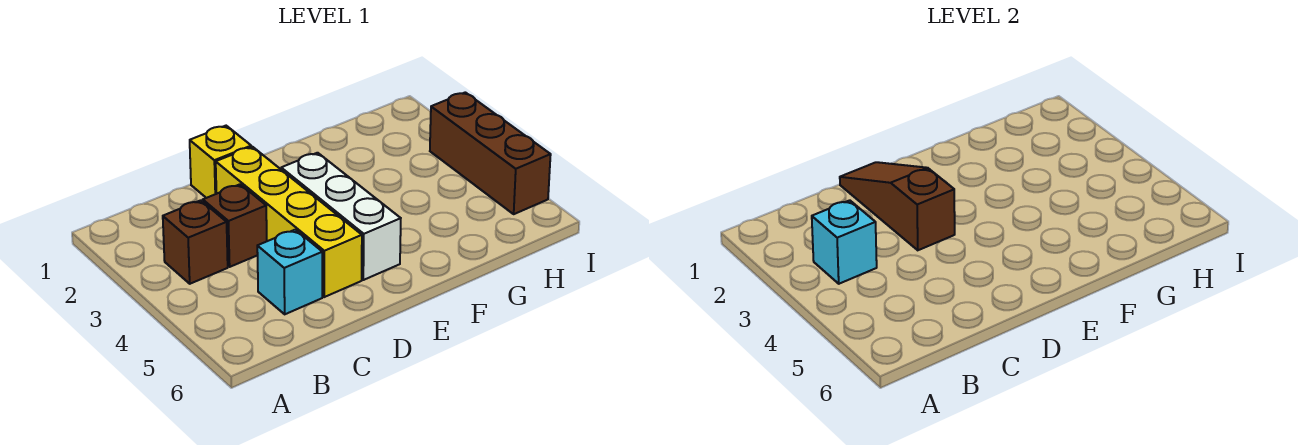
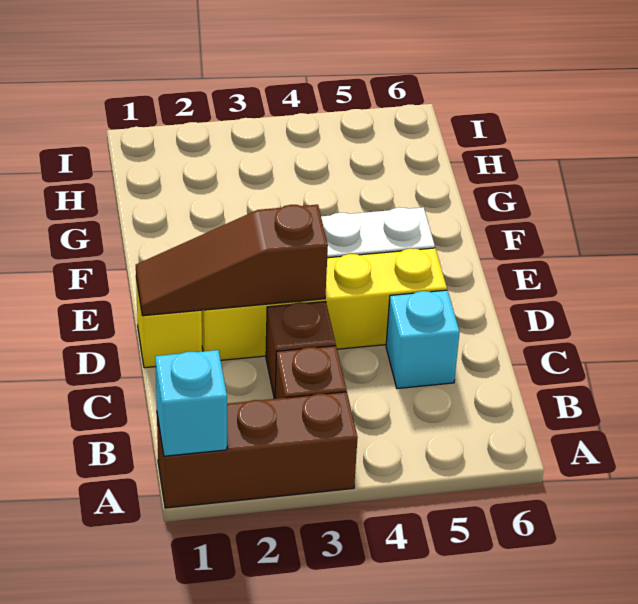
cyan 1x1 brick [812,200,877,284] -> cyan 1x1 brick moved to [155,350,227,456]
brown 1x3 brick [430,92,551,214] -> brown 1x3 brick moved to [157,392,358,508]

